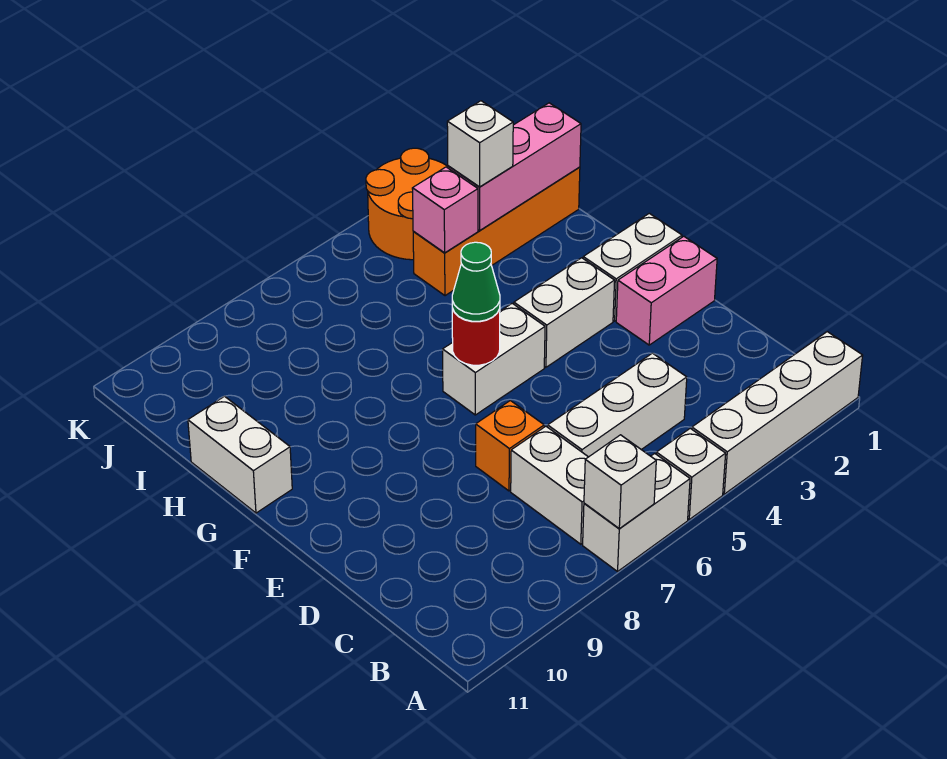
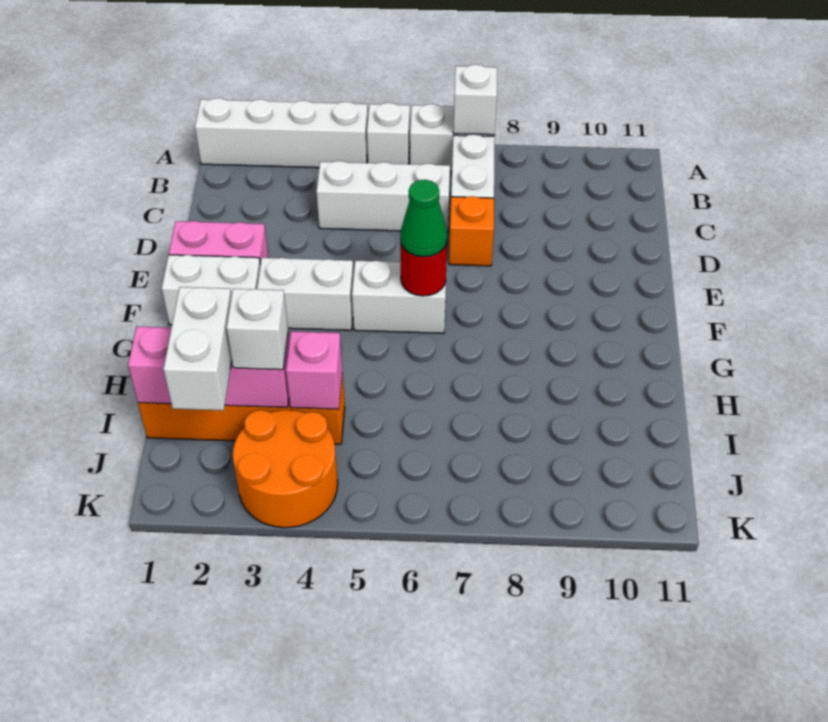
white 1x2 brick [188,396,292,513] -> white 1x2 brick moved to [163,287,232,411]

